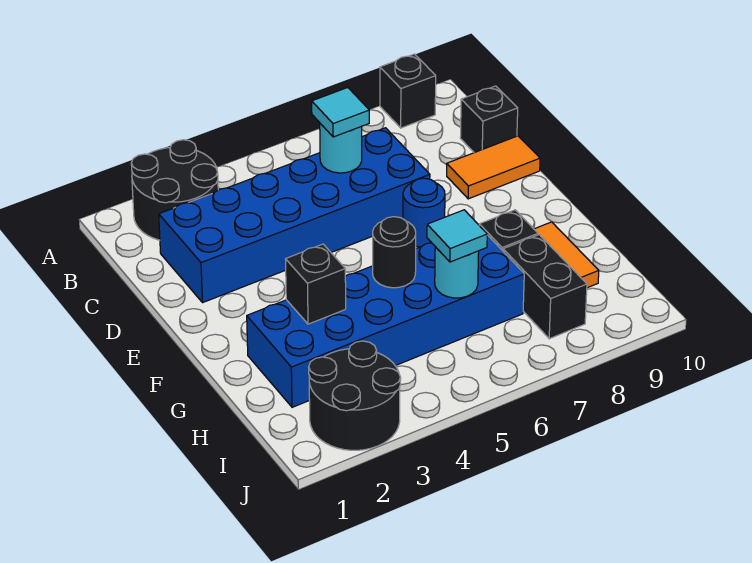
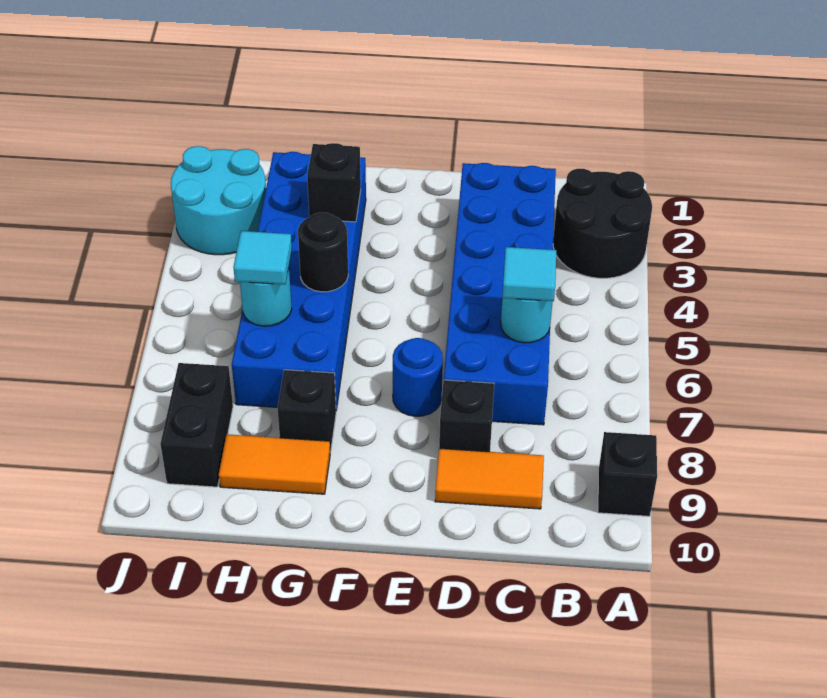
black 1x1 brick [460,86,518,153] -> black 1x1 brick moved to [439,380,494,452]
orange 1x2 tile [447,136,540,199] -> orange 1x2 tile turned to [435,448,544,509]
black 1x2 brick [503,235,587,339] -> black 1x2 brick turned to [160,363,233,487]
black 2x2 round brick [309,341,401,450] -> cyan 2x2 round brick [171,146,266,255]

